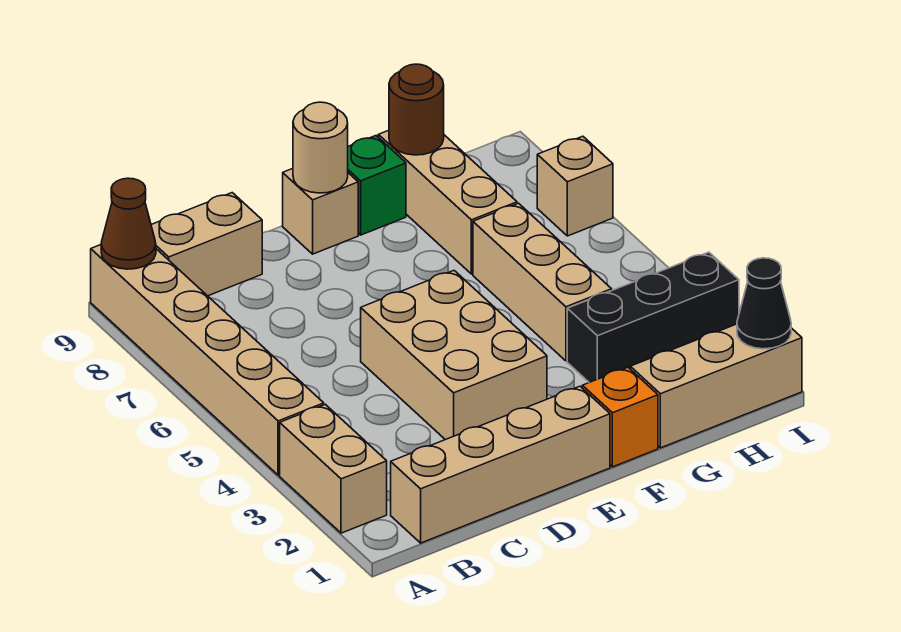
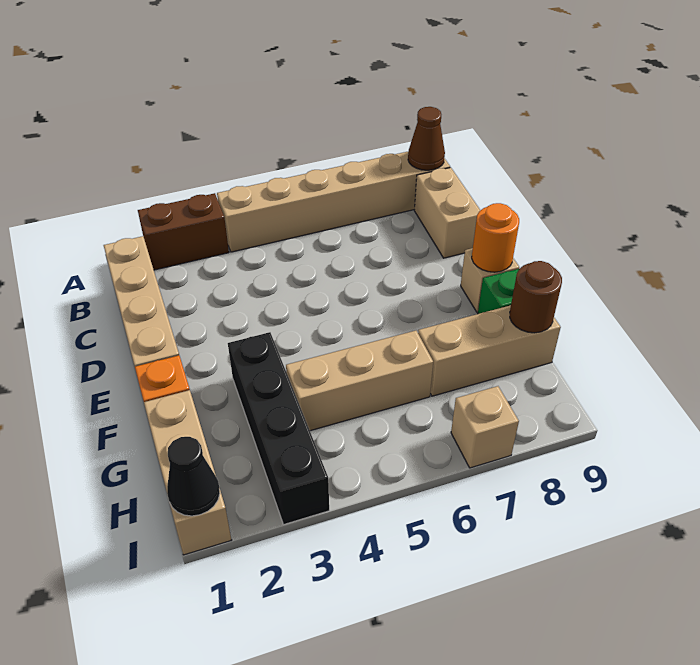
tan 1x2 brick [280,404,387,533] -> brown 1x2 brick [138,193,229,270]
tan 2x3 brick [361,271,547,440] -> none
tan 1x1 round brick [293,102,348,193] -> orange 1x1 round brick [472,203,519,272]
black 1x3 brick [567,252,739,382] -> black 1x4 brick [228,332,329,524]

